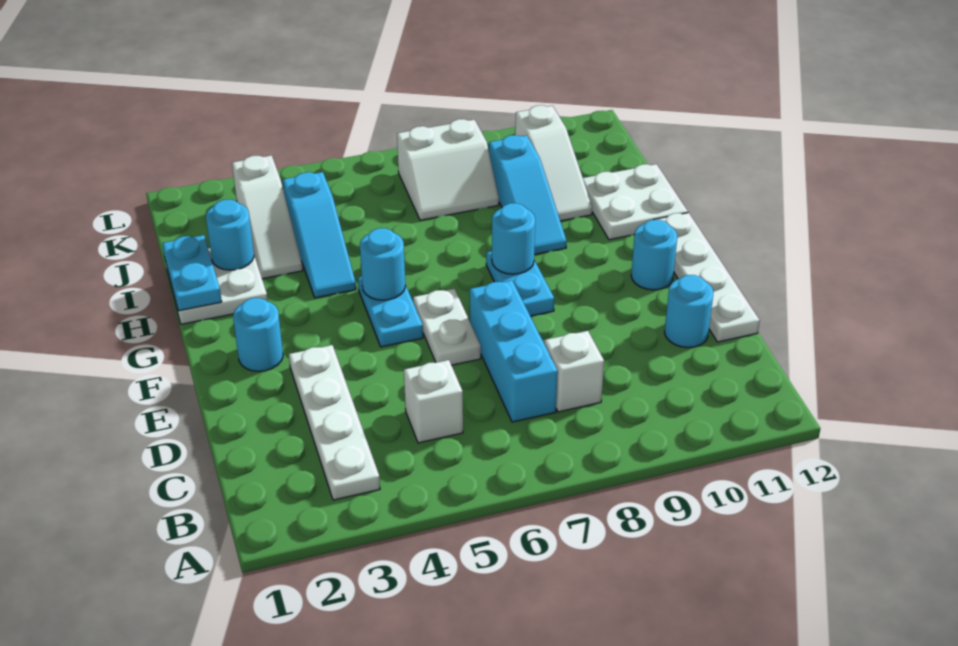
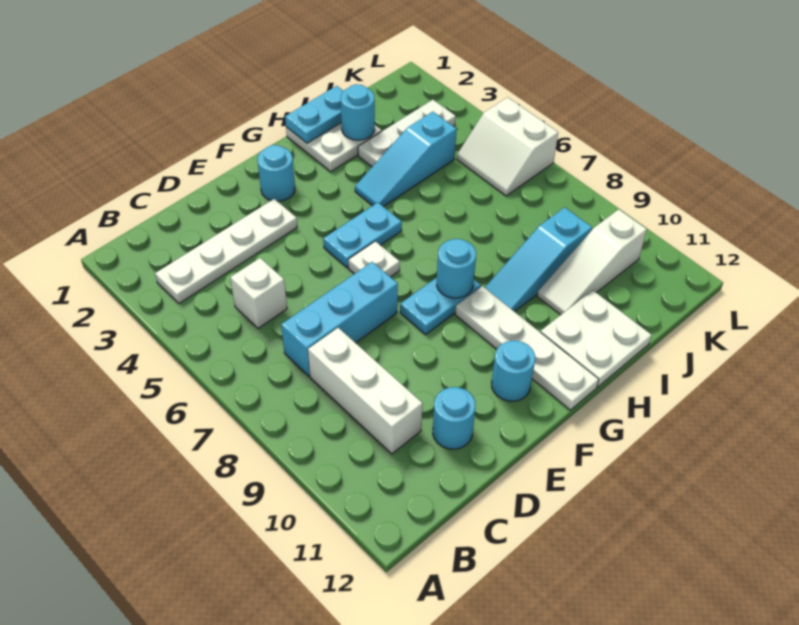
white 1x1 brick [544,331,604,412] -> white 1x3 brick [308,328,423,454]
white 1x4 plate [654,213,760,342] -> white 1x4 plate turned to [455,286,599,410]
white 1x2 plate [413,289,481,365] -> white 1x1 plate [348,241,400,277]
cyan 1x1 round brick [360,228,405,300] -> none
white 1x3 slope [232,155,303,279] -> white 1x3 plate [358,100,456,167]
white 2x2 slope [397,119,499,220] -> white 2x2 slope moved to [457,97,558,196]

